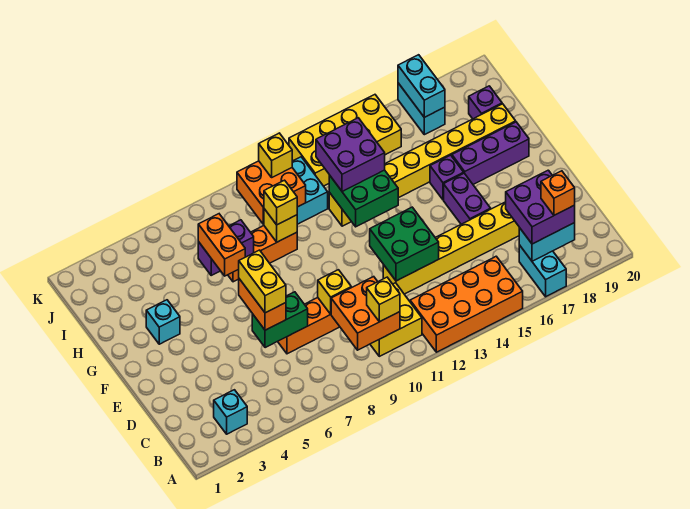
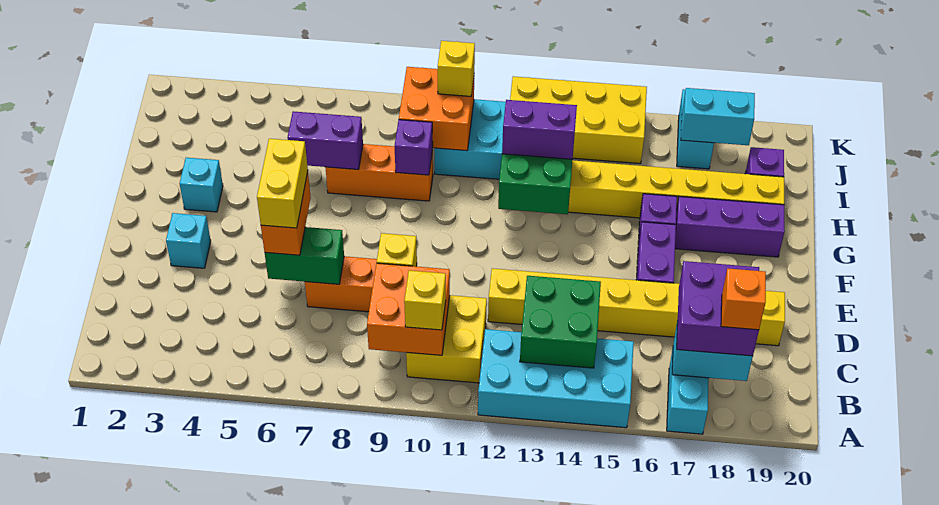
orange 2x4 brick [410,256,523,352] -> cyan 2x4 brick [478,329,634,428]
cyan 1x1 brick [214,390,247,434] -> cyan 1x1 brick moved to [166,213,211,268]
green 2x2 brick [370,207,439,281] -> green 2x2 brick moved to [520,276,601,368]
orange 1x2 brick [198,214,245,276] -> none
yellow 1x1 brick [264,209,297,242] -> purple 1x1 brick [395,120,433,175]
yellow 1x1 brick [264,180,297,225] -> none
purple 2x2 brick [316,118,385,192] -> purple 1x2 brick [502,100,577,159]
cyan 1x2 brick [398,55,445,117] -> cyan 1x2 brick turned to [681,88,755,145]

